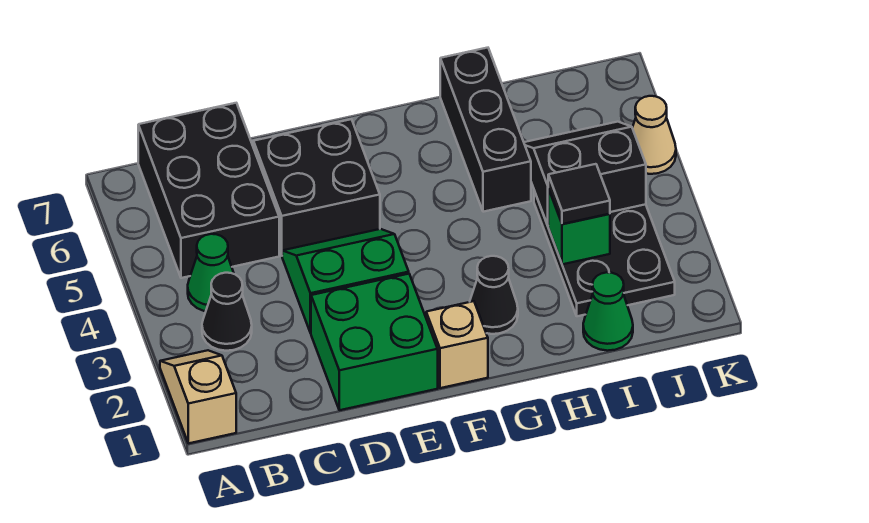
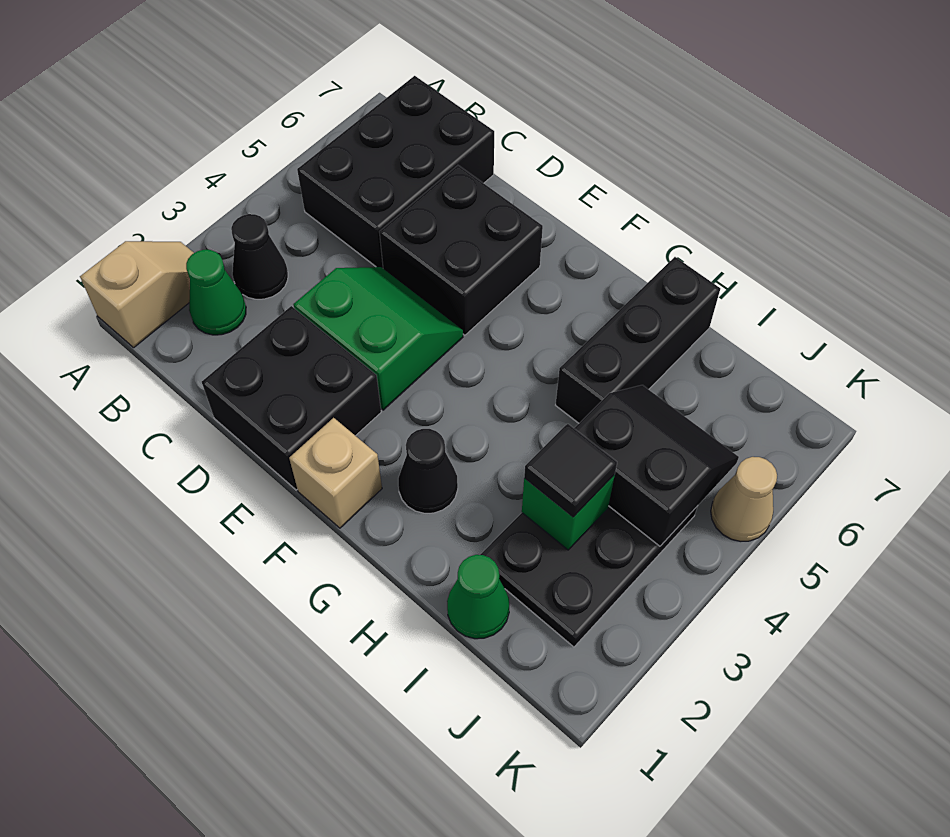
green 1x1 cone [188,234,234,311] -> green 1x1 cone moved to [186,250,246,335]
green 2x2 brick [311,274,438,410] -> black 2x2 brick [202,306,381,490]

